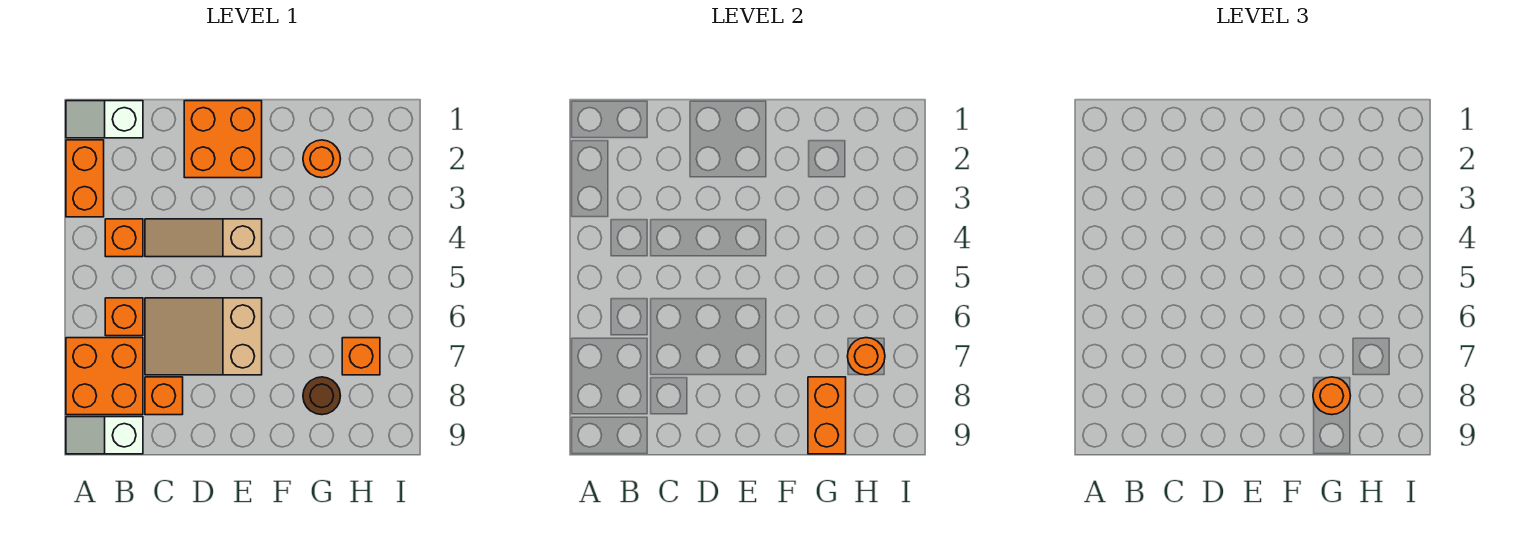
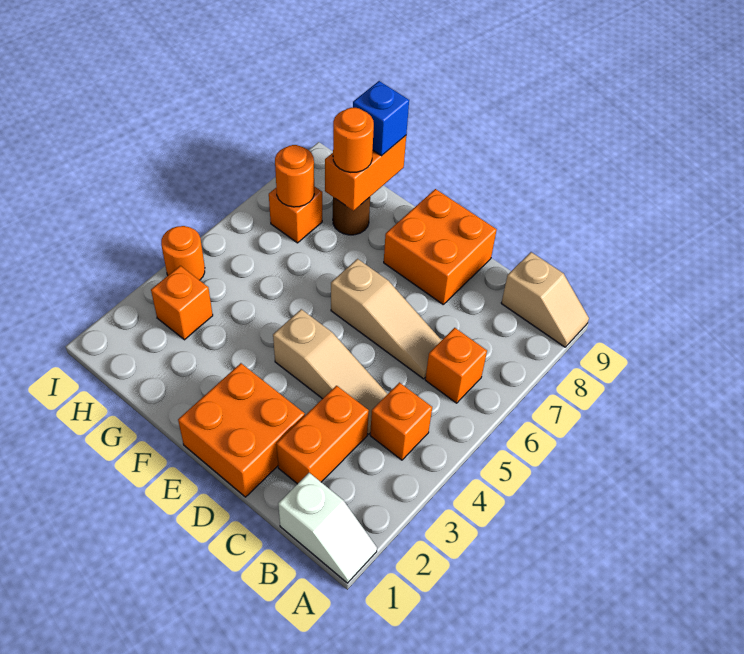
orange 1x2 brick [66,140,104,217] -> orange 1x2 brick moved to [276,386,369,484]
orange 2x2 brick [66,338,143,415] -> orange 2x2 brick moved to [384,189,497,304]
white 1x2 slope [66,417,143,454] -> tan 1x2 slope [501,252,589,347]
tan 2x3 slope [145,298,262,375] -> tan 1x3 slope [331,259,442,379]
orange 1x1 brick [145,377,183,415] -> orange 1x1 brick moved to [151,266,213,340]
orange 1x1 round brick [303,140,340,178] -> orange 1x1 round brick moved to [161,226,205,280]
none -> blue 1x1 brick [353,81,409,156]

